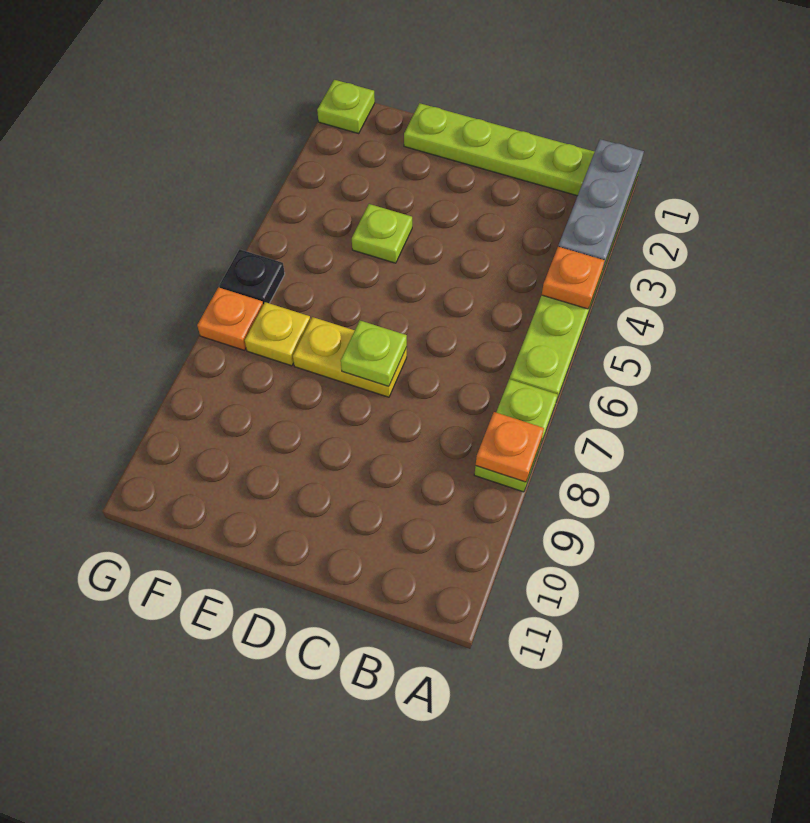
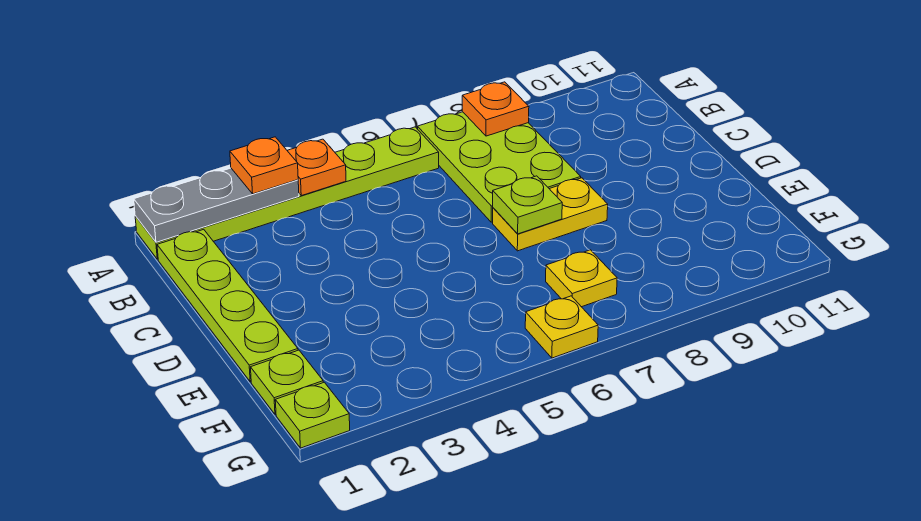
lime 1x2 plate [474,379,558,492] -> lime 2x3 plate [418,112,581,222]
yellow 1x2 plate [293,317,407,397] -> yellow 1x2 plate turned to [493,178,608,251]
lime 1x1 plate [352,204,412,263] -> lime 1x1 plate moved to [251,350,323,415]
black 1x1 plate [219,249,285,305] -> yellow 1x1 plate [525,296,598,358]
orange 1x1 plate [197,287,263,350] -> orange 1x1 plate moved to [230,137,298,194]

